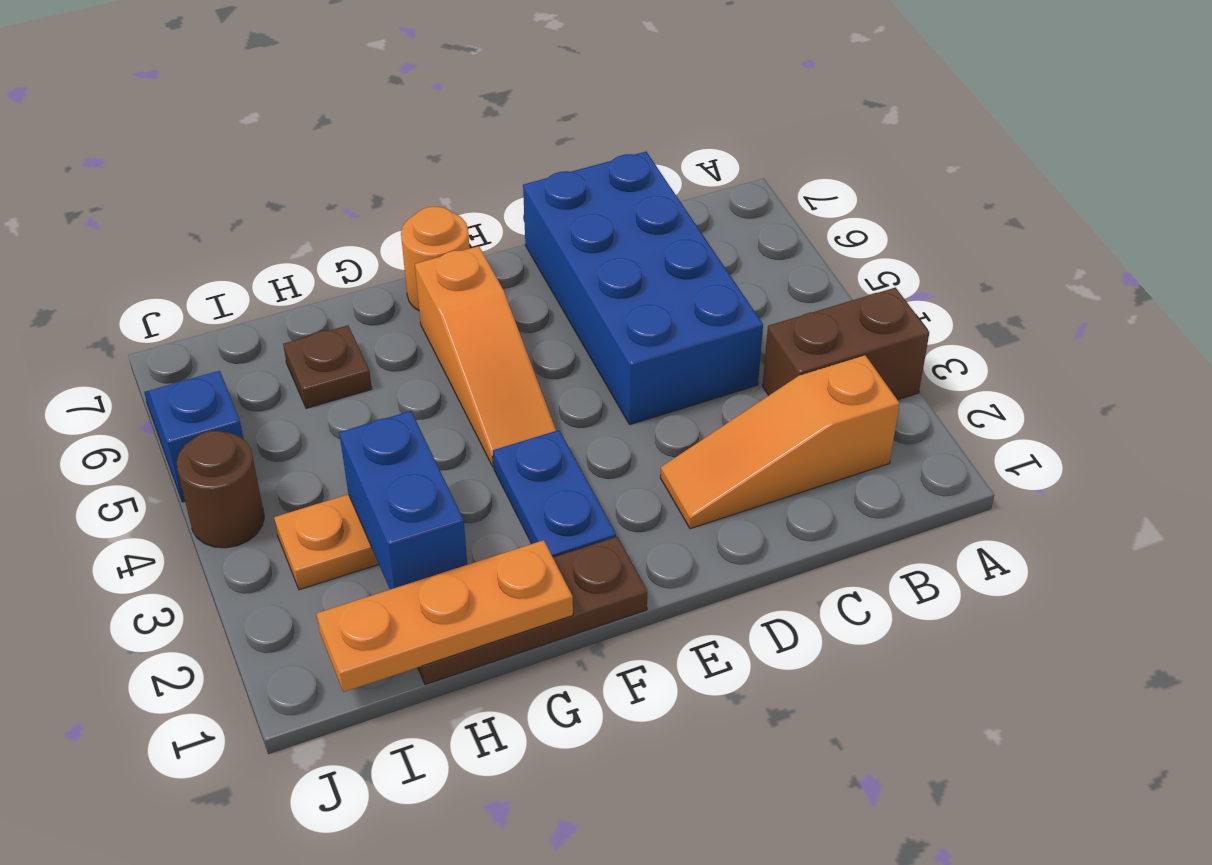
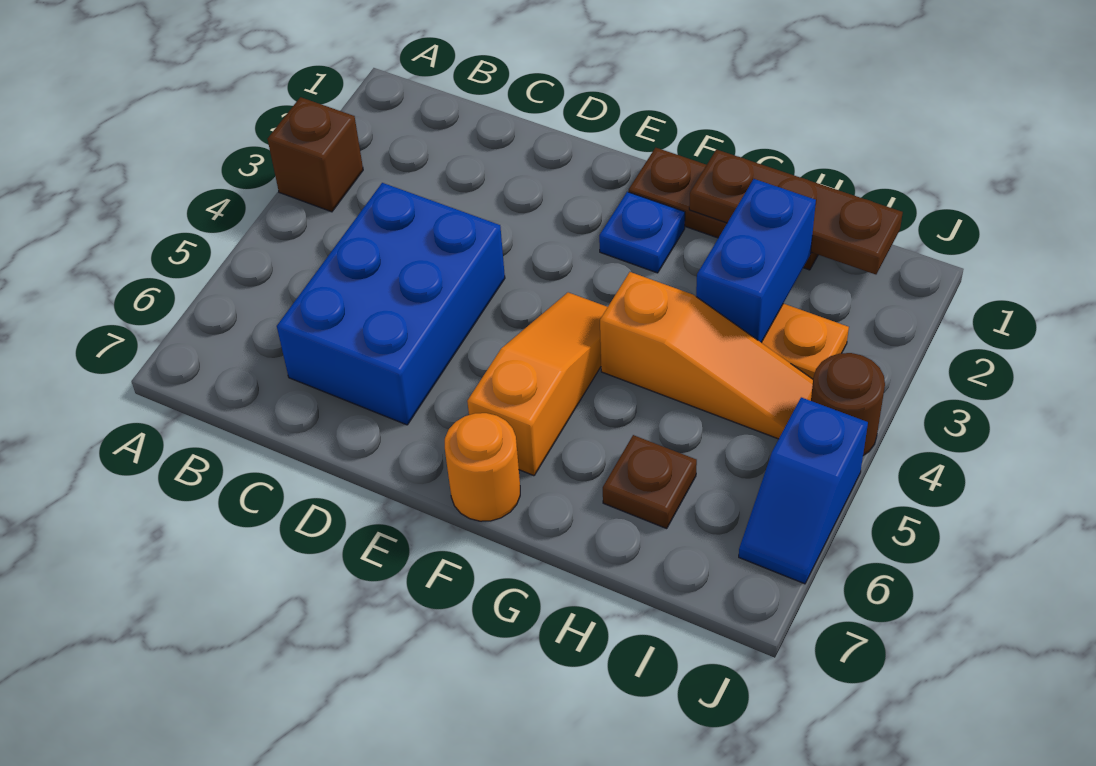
brown 1x2 brick [763,287,929,400] -> brown 1x1 brick [268,97,363,212]
orange 1x3 slope [660,355,900,529] -> orange 1x3 slope moved to [600,272,813,439]
blue 2x4 brick [523,152,763,425] -> blue 2x3 brick [277,183,505,425]
blue 1x2 plate [493,430,616,557] -> blue 1x1 plate [599,192,685,273]
orange 1x3 plate [317,540,573,692] -> brown 1x3 plate [689,150,903,274]

